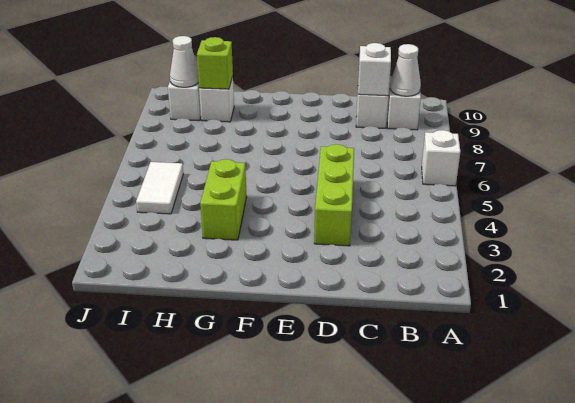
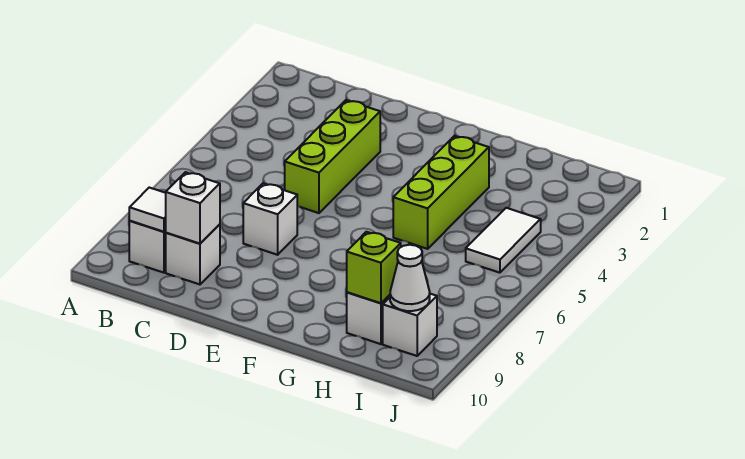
white 1x1 brick [422,130,460,186] -> white 1x1 brick moved to [243,183,297,255]
white 1x1 cone [390,44,421,96] -> white 1x1 tile [129,188,166,232]
lime 1x2 brick [200,159,247,240] -> lime 1x3 brick [393,136,489,249]

